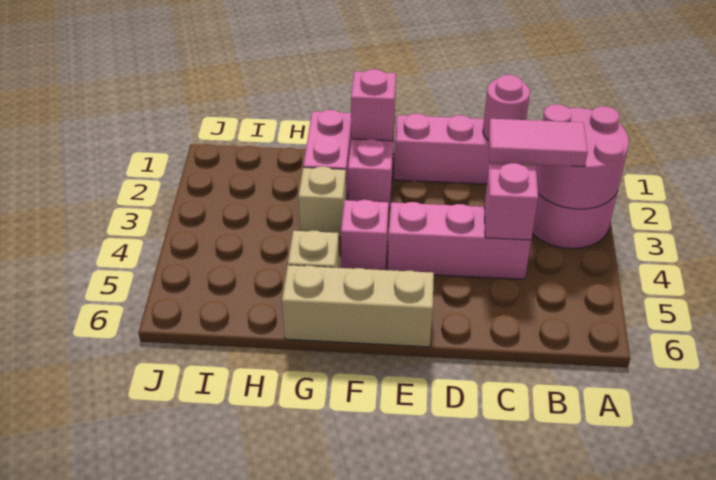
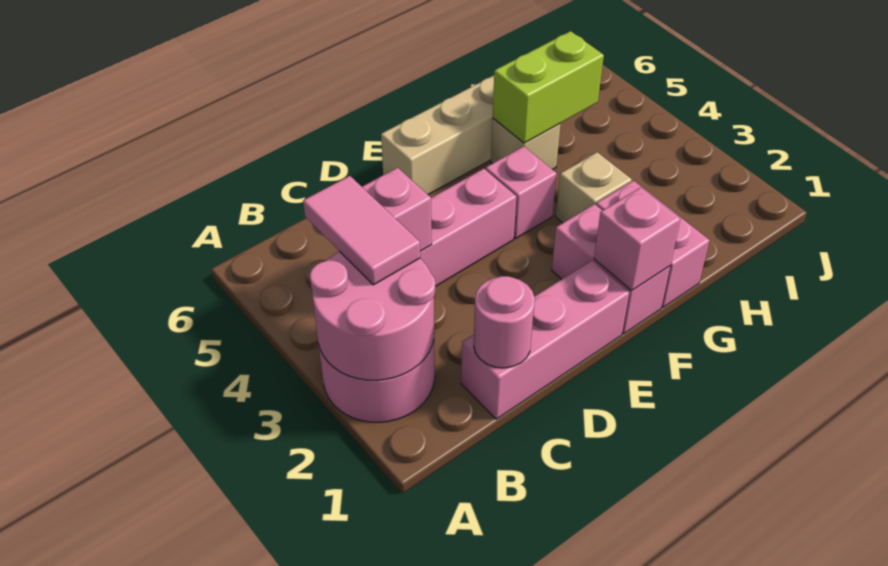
pink 1x2 tile [488,119,588,167] -> pink 1x2 tile turned to [303,176,420,285]
none -> lime 1x2 brick [493,31,604,143]

